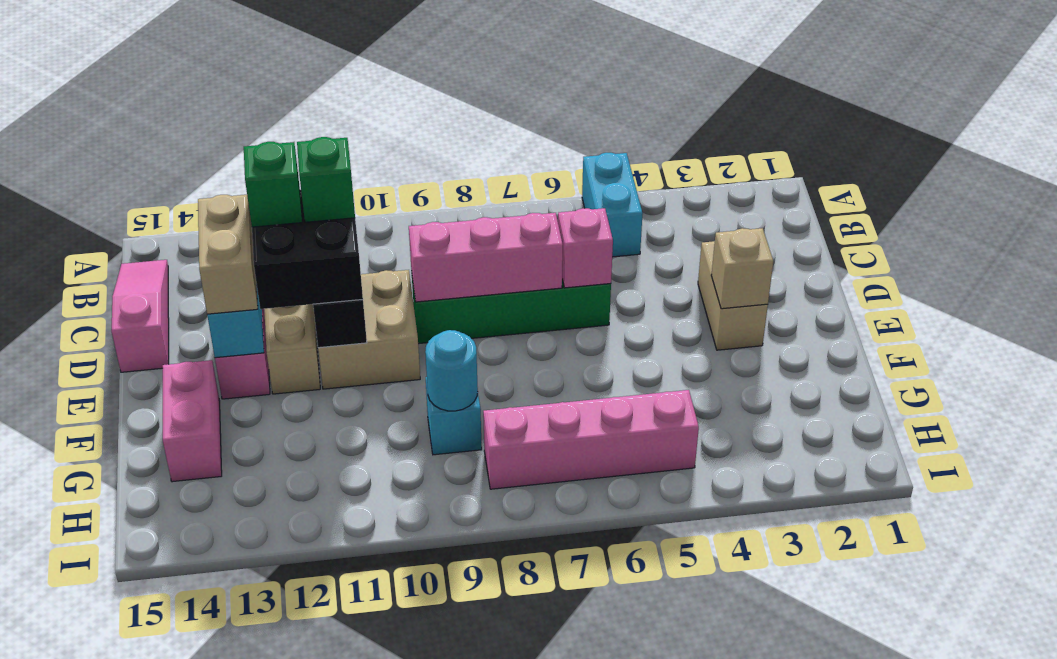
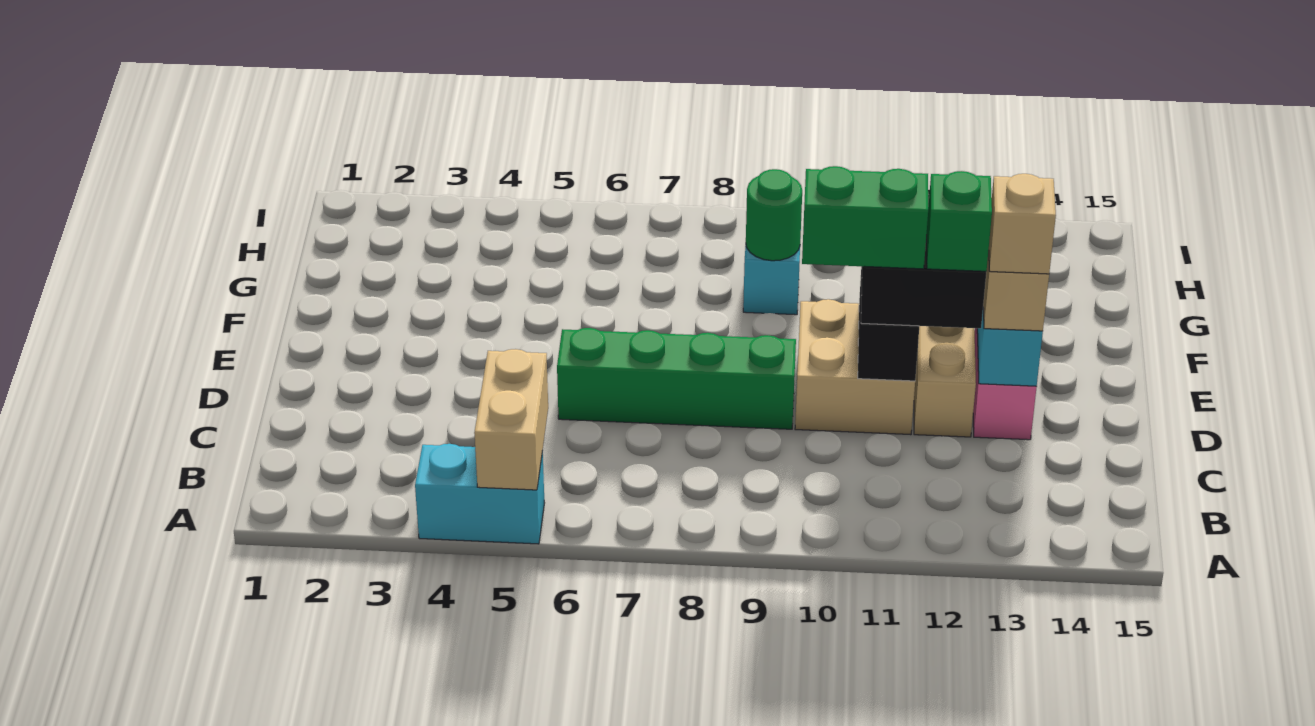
cyan 1x2 brick [582,153,643,257] -> cyan 1x2 brick turned to [415,444,544,544]
pink 1x3 slope [111,260,169,372] -> none
tan 1x2 brick [698,241,768,350] -> tan 1x2 brick moved to [474,349,548,490]
pink 1x1 brick [558,208,613,288] -> none
pink 1x3 brick [409,213,563,302] -> none
green 1x1 brick [297,137,355,222] -> green 1x2 brick [802,166,928,269]
tan 1x1 brick [711,228,773,309] -> tan 1x1 brick moved to [989,174,1056,274]
pink 1x2 brick [163,360,222,482] -> none
cyan 1x1 round brick [425,330,478,411] -> green 1x1 round brick [746,169,802,261]
pink 1x4 brick [483,390,699,489] -> none

